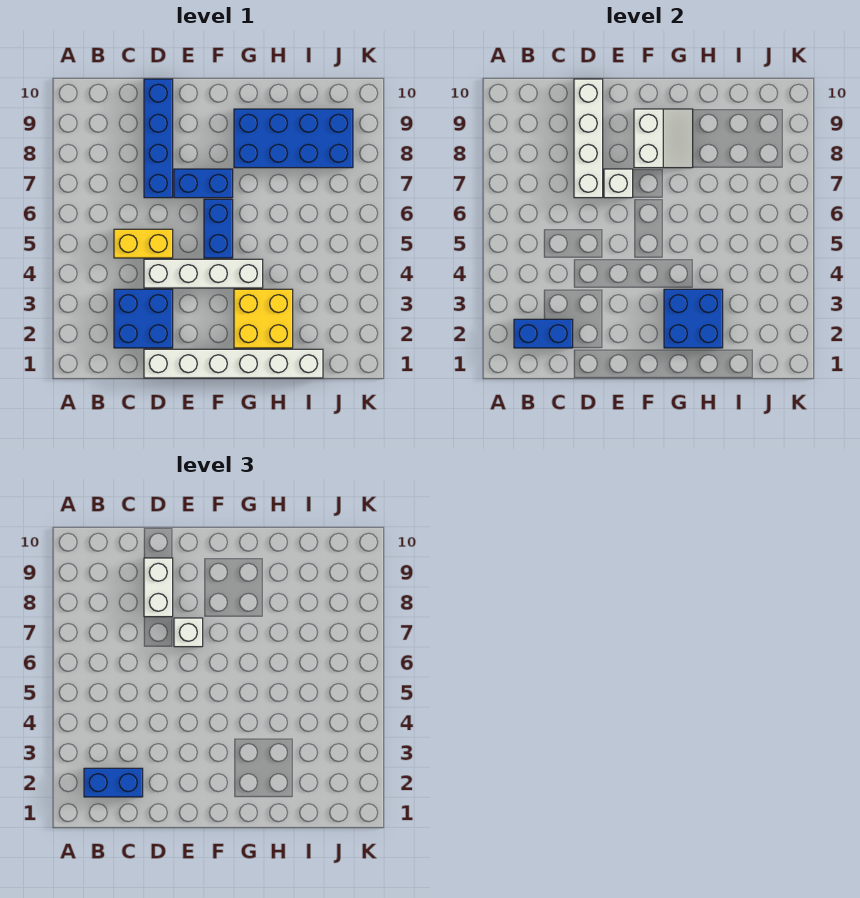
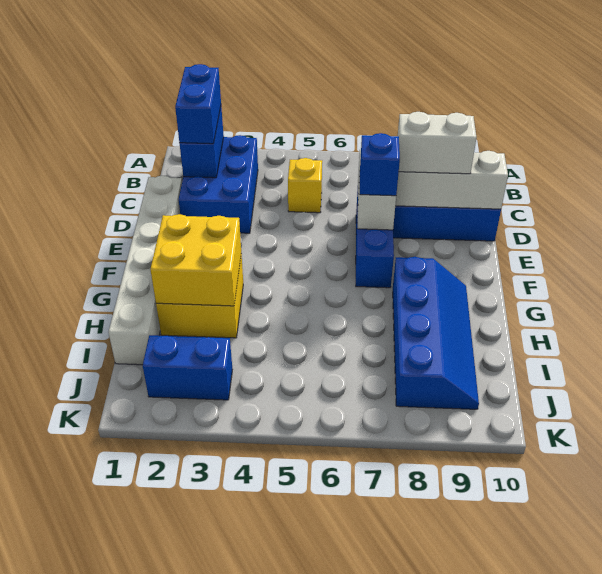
blue 2x2 brick [114,289,173,348] -> blue 2x3 brick [179,135,258,233]
yellow 1x2 brick [114,229,173,258] -> yellow 1x1 brick [288,158,322,213]
white 1x4 brick [144,259,263,288] -> none
white 1x1 brick [174,618,203,647] -> blue 1x1 brick [359,133,400,196]
blue 1x2 brick [204,199,233,258] -> blue 1x2 brick moved to [143,335,232,400]
white 2x2 slope [634,109,693,168] -> none
blue 2x2 brick [664,289,723,348] -> yellow 2x2 brick [150,214,241,306]
blue 2x4 brick [234,109,353,168] -> blue 2x4 slope [393,257,479,409]

